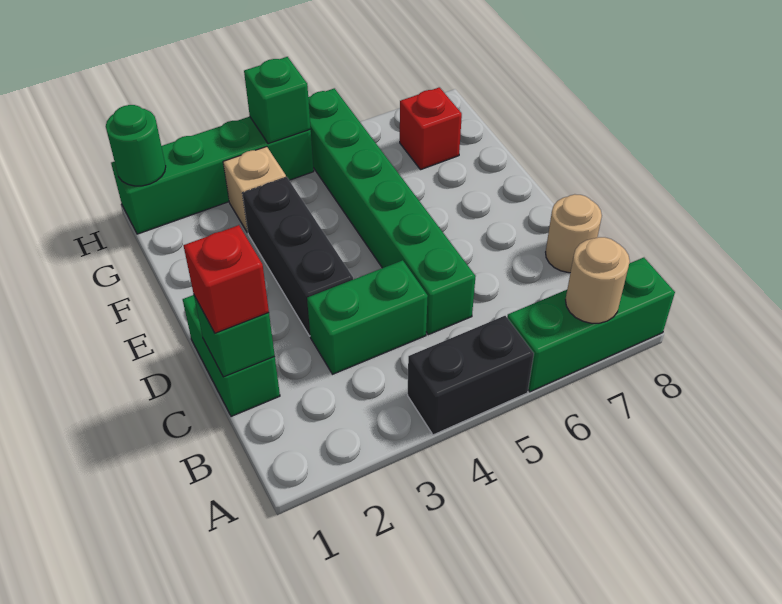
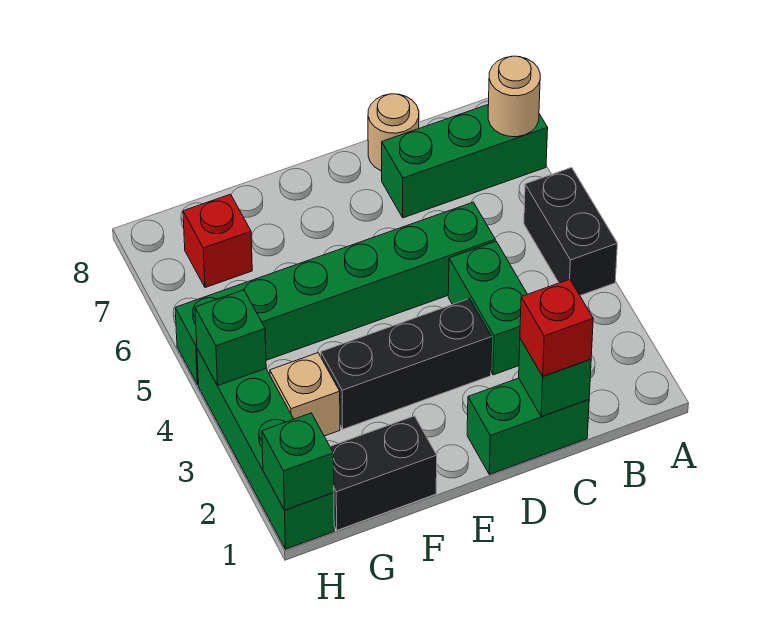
green 1x3 brick [507,258,675,392] -> green 1x3 brick turned to [382,104,548,218]
none -> black 1x2 brick [330,416,437,530]
green 1x1 round brick [106,105,166,186] -> green 1x1 brick [262,413,334,510]

